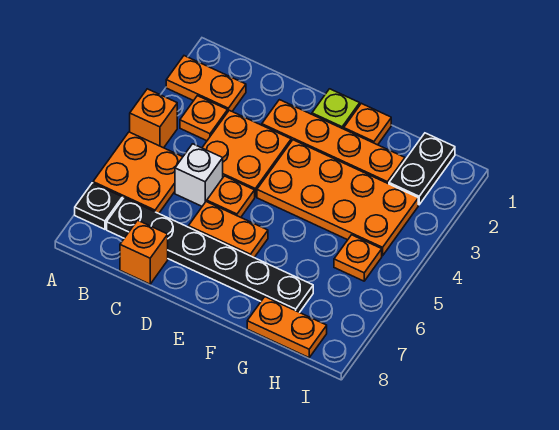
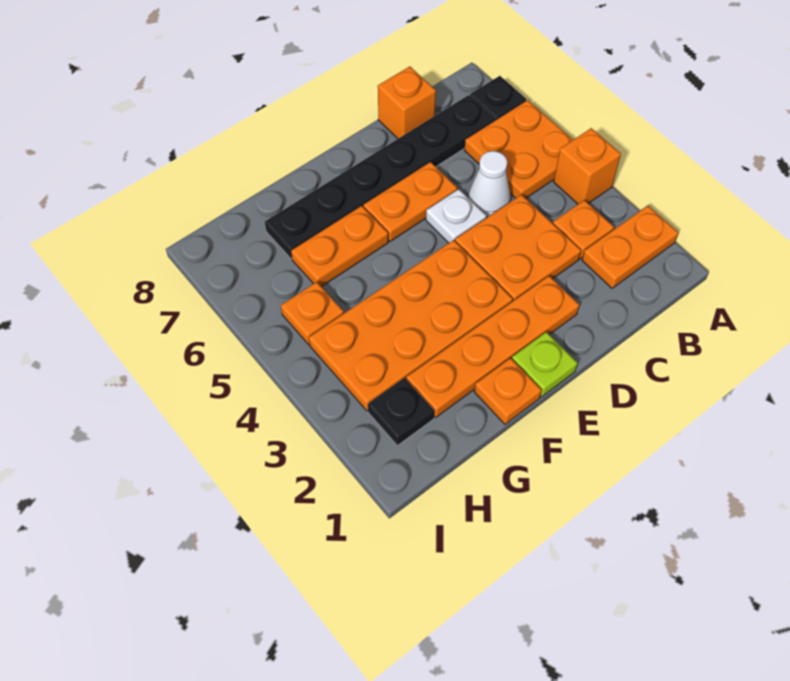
white 1x1 brick [175,144,223,206] -> white 1x1 cone [469,151,510,217]
orange 1x1 plate [207,176,255,217] -> white 1x1 plate [426,189,487,243]
orange 1x2 plate [247,297,327,358] -> orange 1x2 plate moved to [291,206,388,287]
black 1x2 plate [389,133,455,205] -> black 1x1 plate [368,378,434,445]

